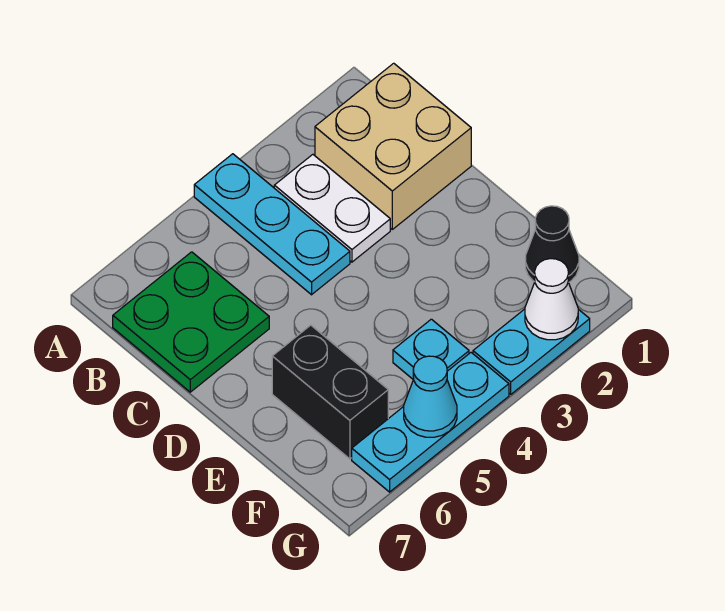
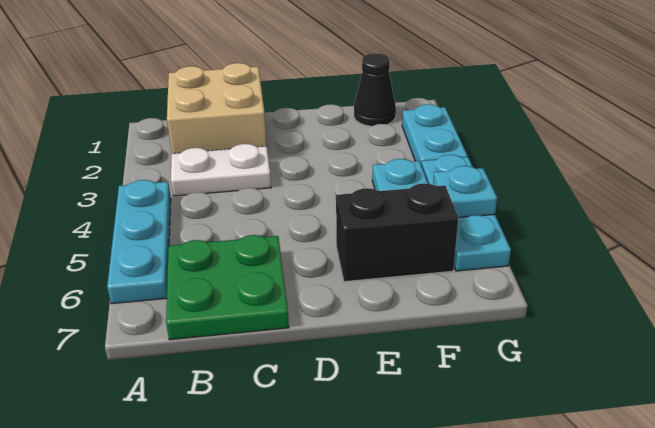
cyan 1x3 plate [194,154,350,295] -> cyan 1x3 plate turned to [107,180,171,304]
white 1x1 cone [525,259,578,340] -> none
cyan 1x1 cone [404,356,457,437] -> cyan 1x1 plate [433,166,497,218]

